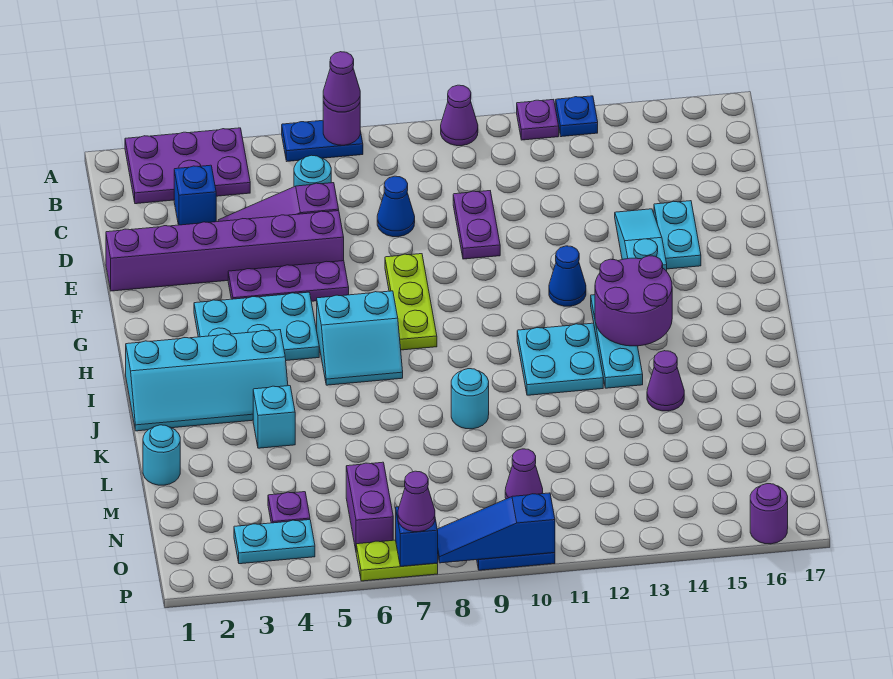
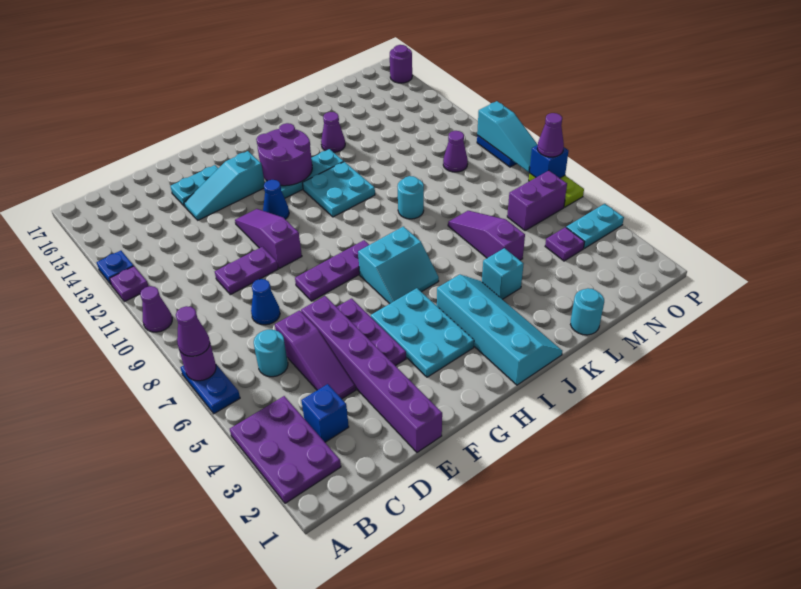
lime 1x3 plate [385,254,437,350] -> purple 1x3 plate [295,240,369,301]
none -> purple 1x3 slope [235,209,302,268]
cyan 2x2 slope [317,291,403,385] -> cyan 2x2 slope turned to [358,226,439,304]
none -> purple 1x3 slope [448,211,525,260]
cyan 1x2 plate [234,520,315,564] -> cyan 1x2 plate turned to [566,204,624,248]
blue 1x3 slope [437,493,555,563] -> cyan 1x3 slope [477,101,538,172]

